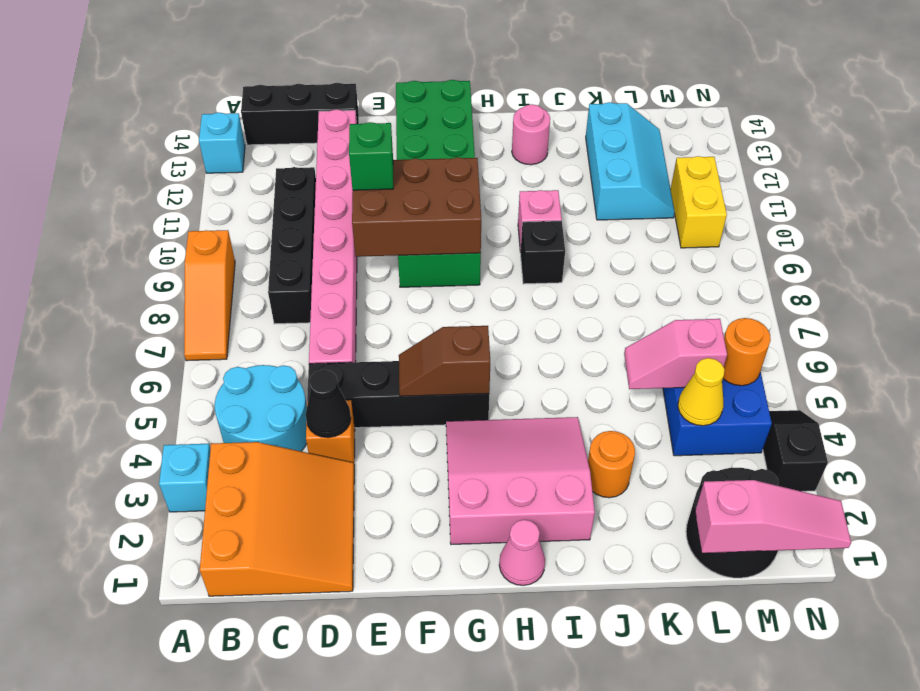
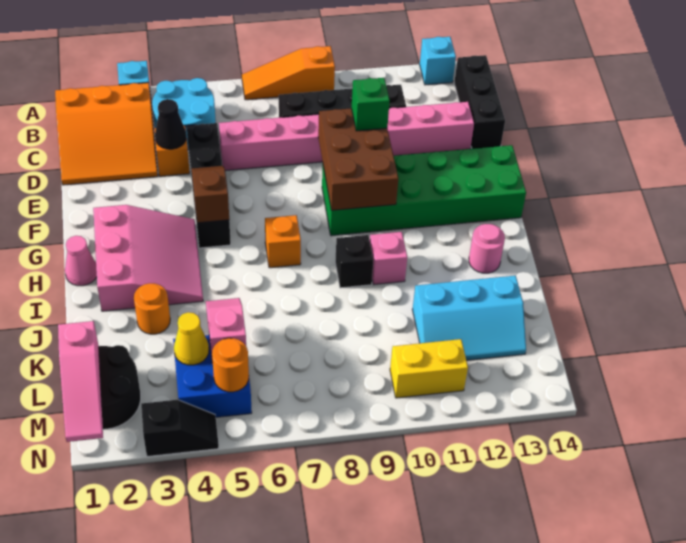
none -> orange 1x1 brick [265,215,301,268]

